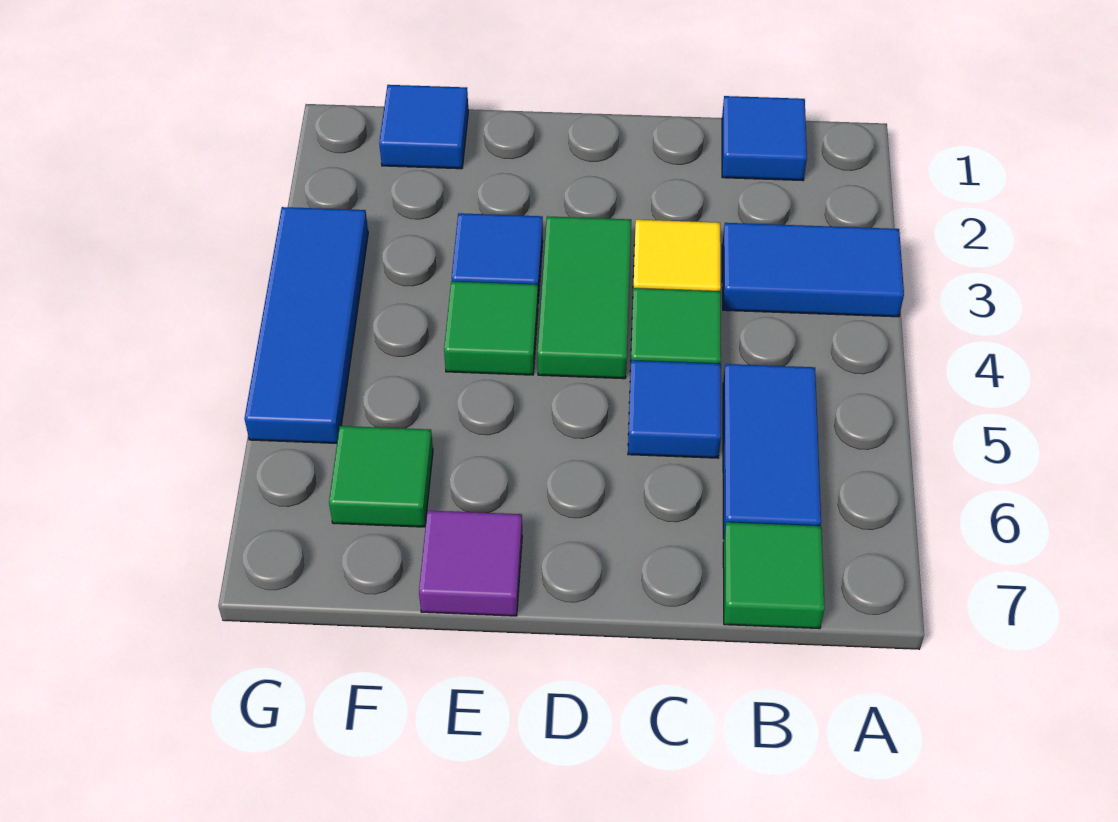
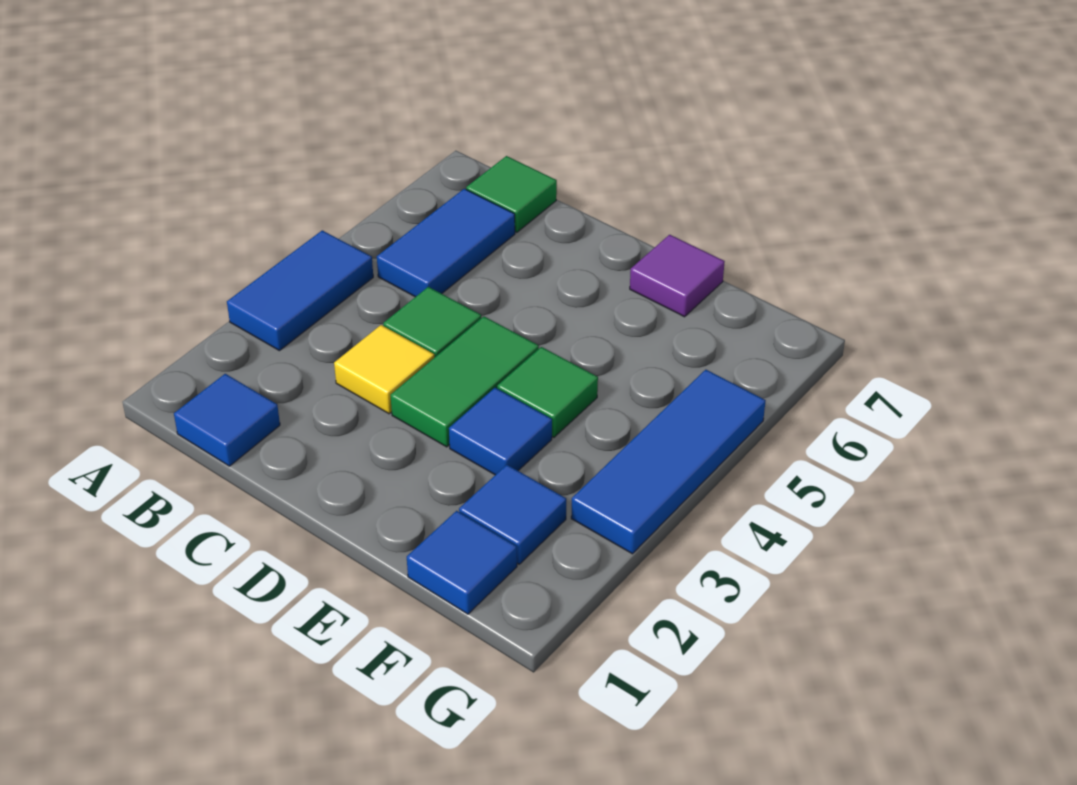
blue 1x2 tile [722,223,904,317] -> blue 1x2 tile turned to [227,230,373,351]
blue 1x1 tile [628,360,721,458] -> blue 1x1 tile moved to [459,465,566,564]
green 1x1 tile [329,426,433,527] -> none

